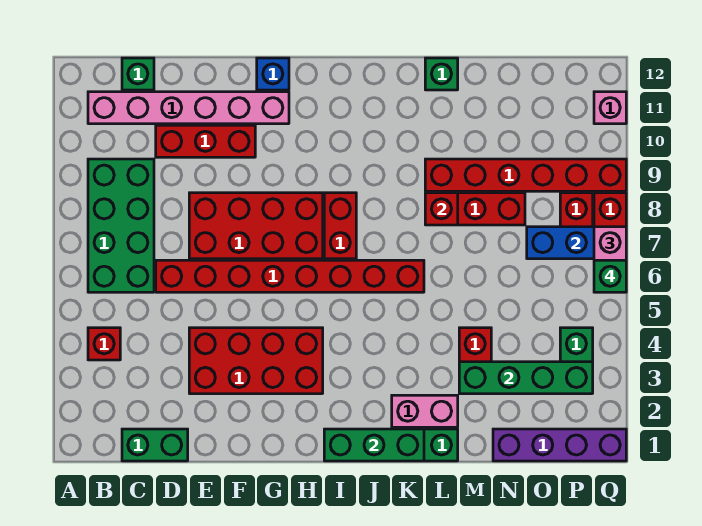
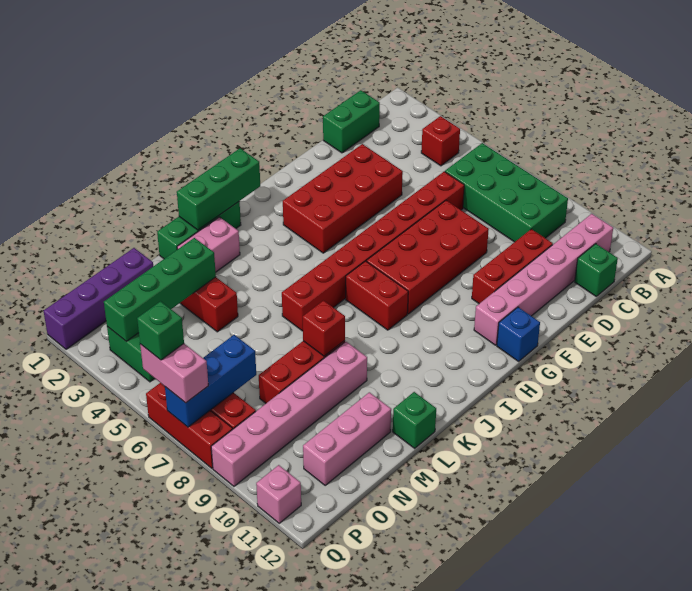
red 1x6 brick [425,159,626,191] -> pink 1x6 brick [211,342,367,486]
none -> pink 1x3 brick [303,392,391,485]

